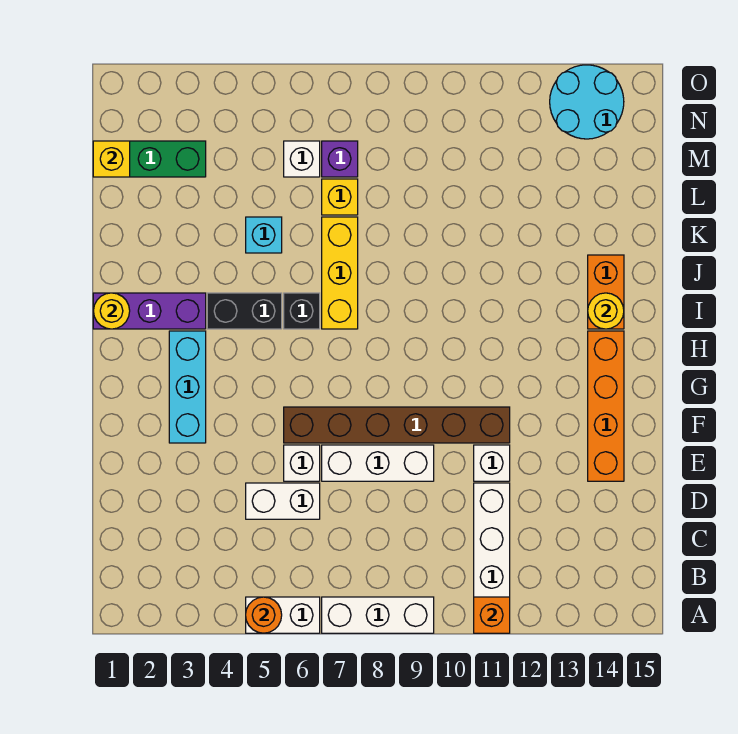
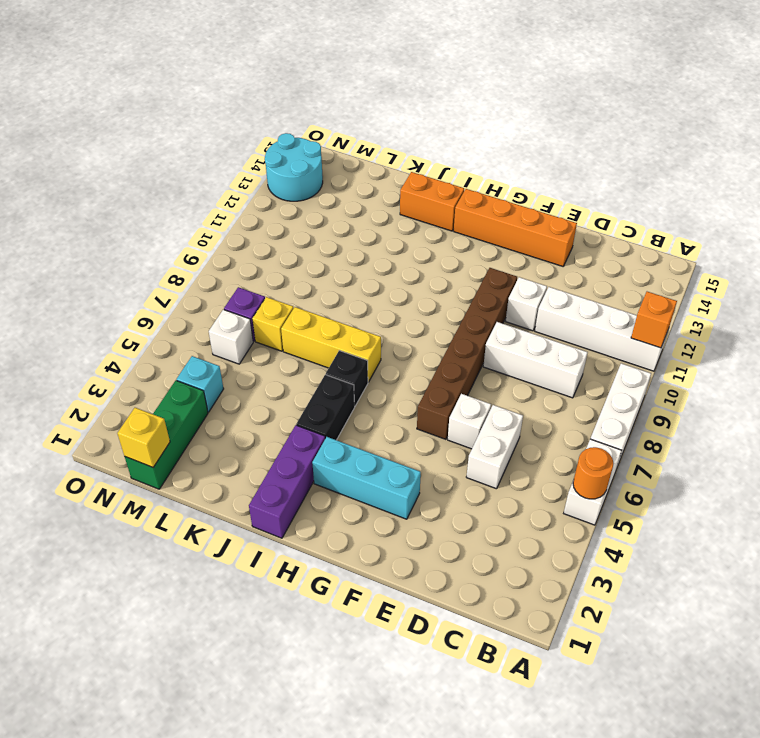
white 1x3 brick [322,445,434,481] -> white 1x3 brick turned to [483,322,588,398]
yellow 1x1 round brick [93,293,130,329] -> none
yellow 1x1 round brick [588,293,624,329] -> none
cyan 1x1 brick [246,217,282,253] -> cyan 1x1 brick moved to [176,356,224,412]

